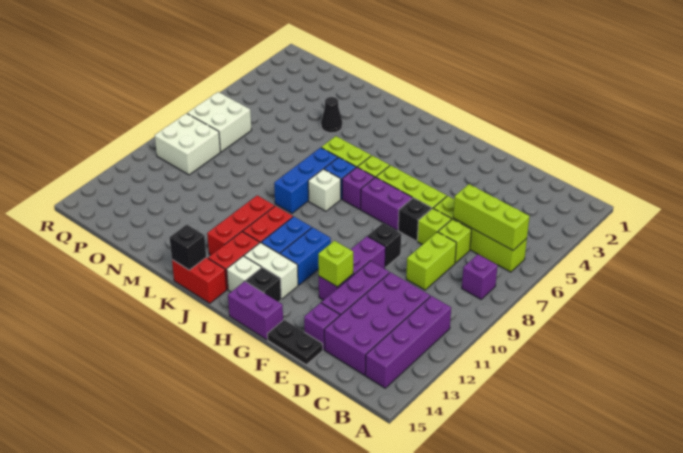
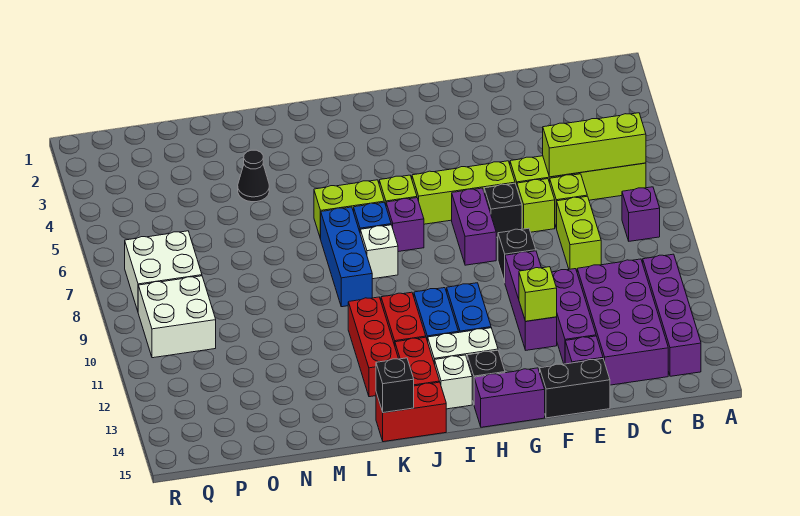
black 1x2 plate [267,320,323,365] -> black 1x2 brick [540,359,610,418]
purple 1x2 brick [361,177,412,230] -> purple 1x2 brick turned to [452,188,496,265]

